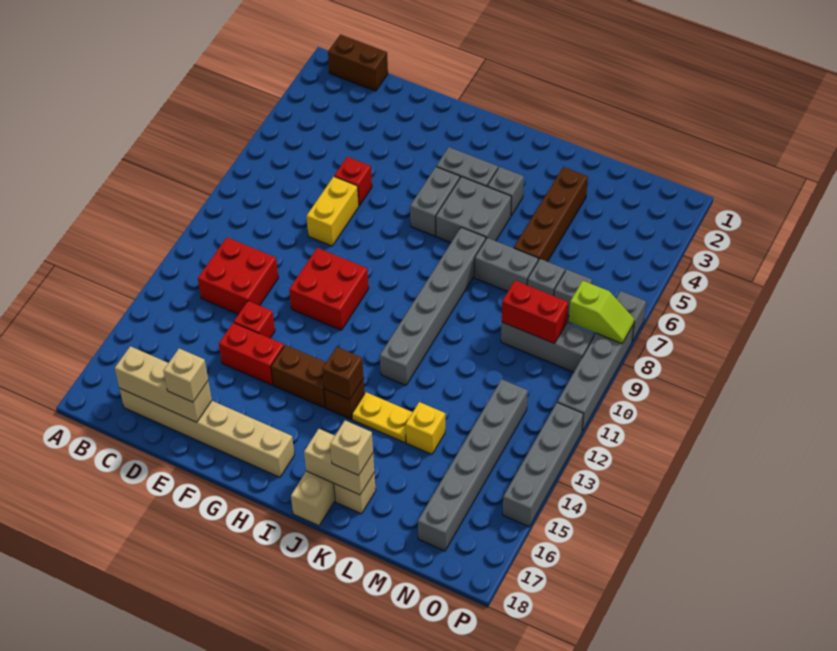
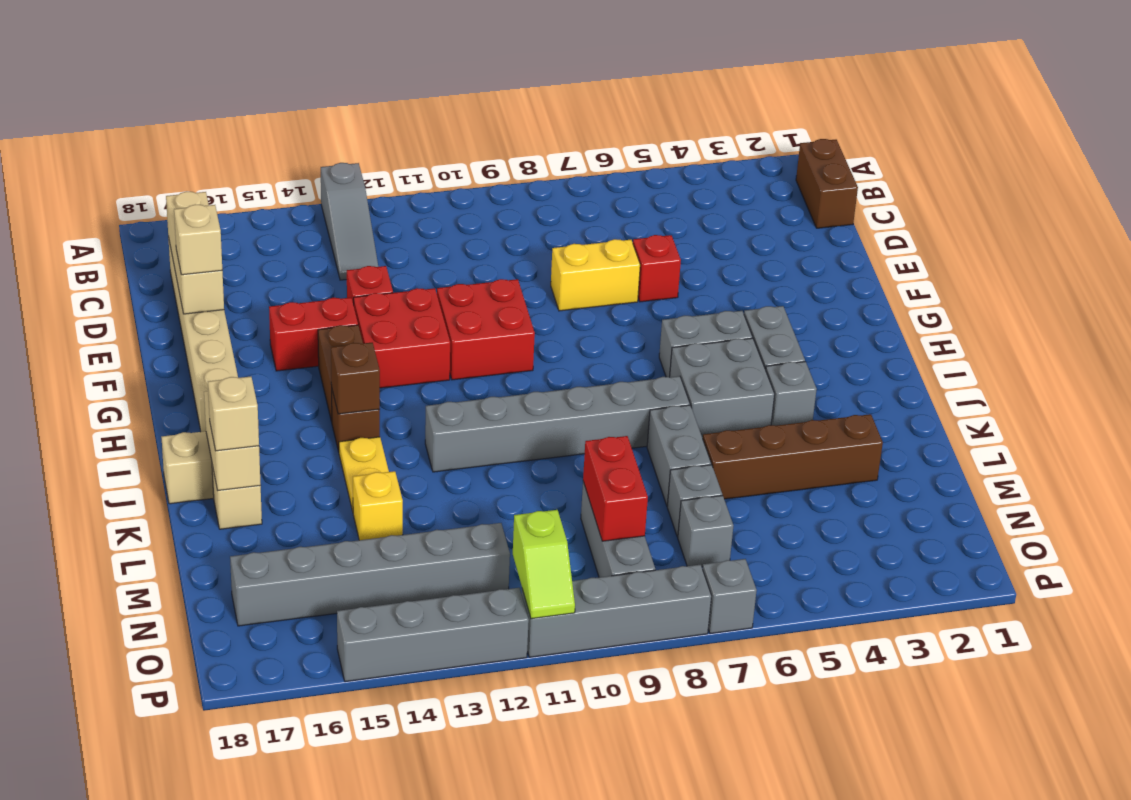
none -> grey 1x3 slope [321,163,378,280]
red 2x2 brick [198,237,278,314] -> red 2x2 brick moved to [354,288,450,388]
red 1x2 brick [219,323,284,385] -> red 1x2 brick turned to [269,298,358,371]
lime 1x2 slope [569,280,634,343] -> lime 1x2 slope moved to [513,510,575,619]

